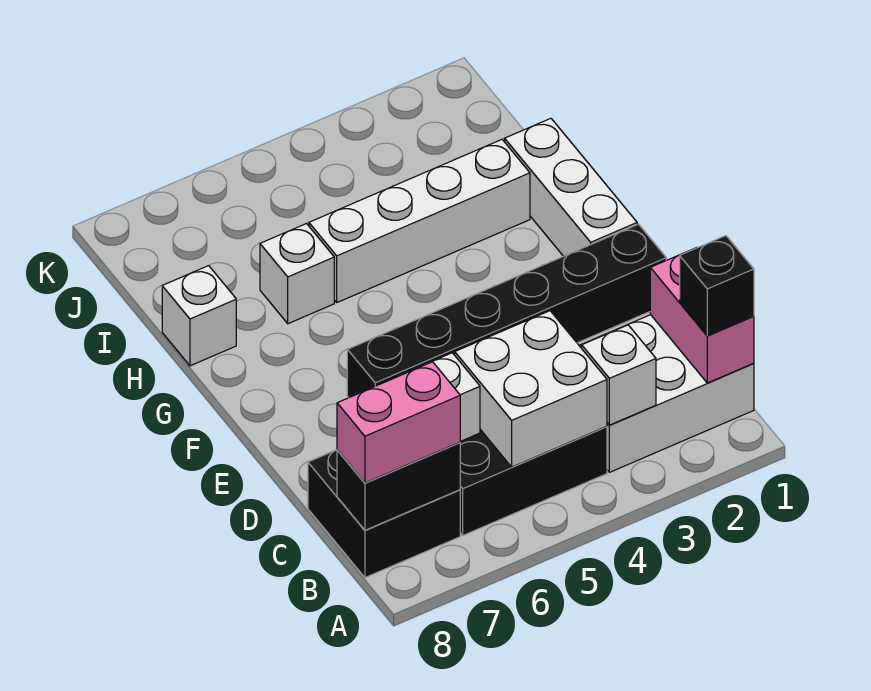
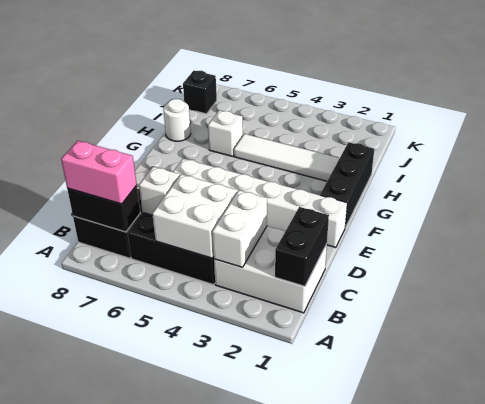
pink 1x2 brick [650,248,754,383] -> black 1x2 brick [275,207,329,286]
black 1x1 brick [680,236,754,336] -> black 1x1 brick moved to [183,71,217,114]
white 1x1 brick [582,325,656,425] -> white 1x2 brick [212,190,267,267]
black 1x6 brick [347,224,666,397] -> white 1x6 brick [173,159,347,248]
white 1x3 brick [505,118,637,256] -> black 1x3 brick [320,142,374,228]
white 1x4 brick [309,140,530,302] -> white 1x4 tile [234,134,340,181]
white 1x1 brick [162,266,236,366] -> white 1x1 round brick [163,99,191,141]

